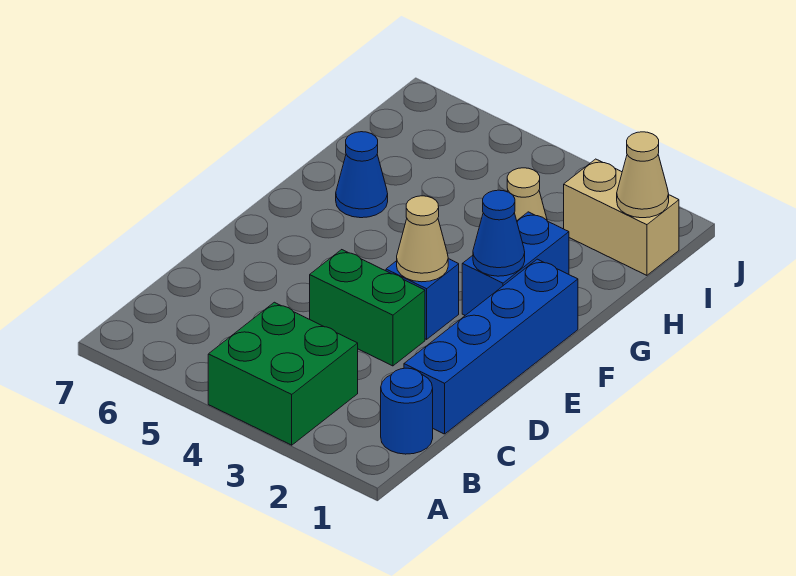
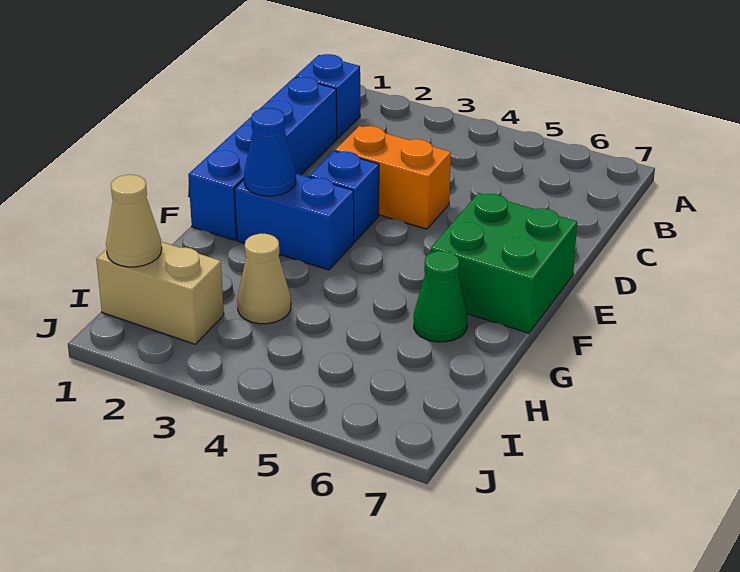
green 2x2 brick [208,302,358,445] -> green 2x2 brick moved to [431,193,577,333]
blue 1x1 round brick [381,368,433,454] -> blue 1x1 brick [295,54,360,138]
green 1x2 brick [310,250,425,366] -> orange 1x2 brick [335,126,451,229]
tan 1x1 cone [397,196,448,282] -> none
blue 1x2 brick [462,212,569,315] -> blue 1x2 brick turned to [235,174,354,270]
blue 1x1 cone [336,132,388,218] -> green 1x1 cone [414,251,467,342]

